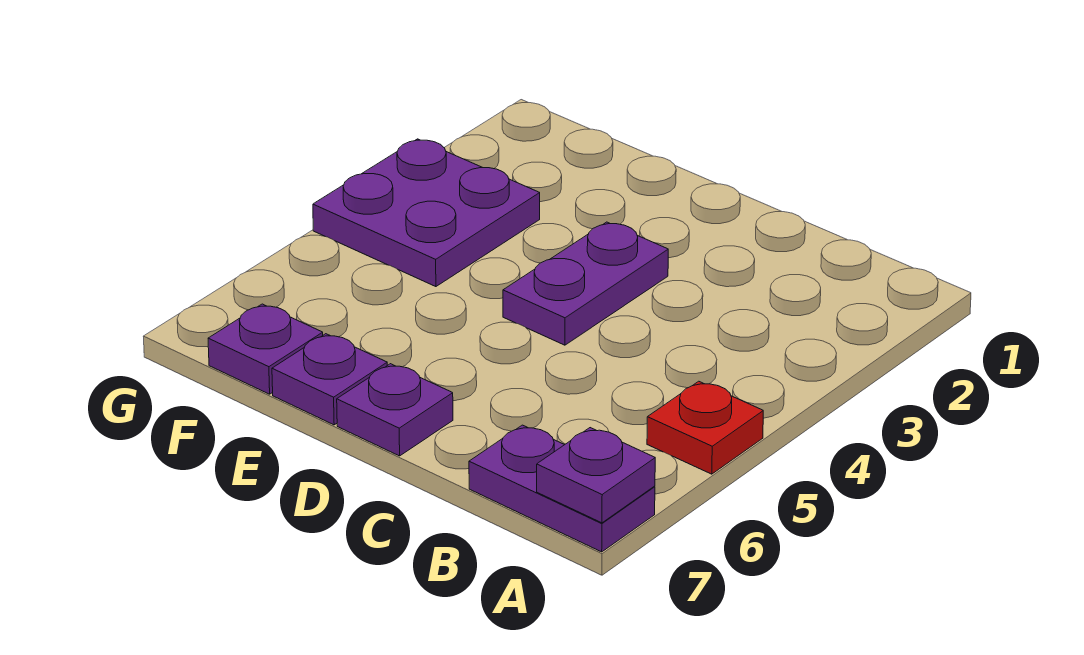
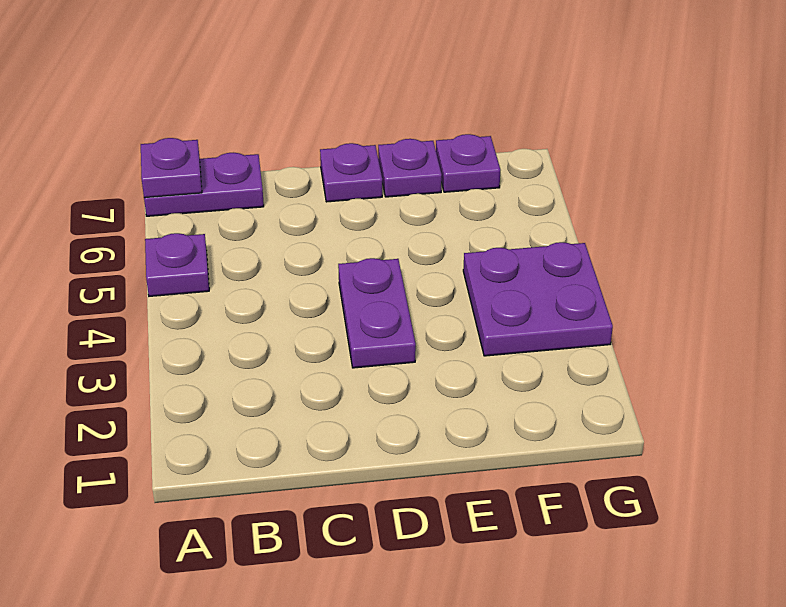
red 1x1 plate [647,381,763,474] -> purple 1x1 plate [145,233,209,296]

